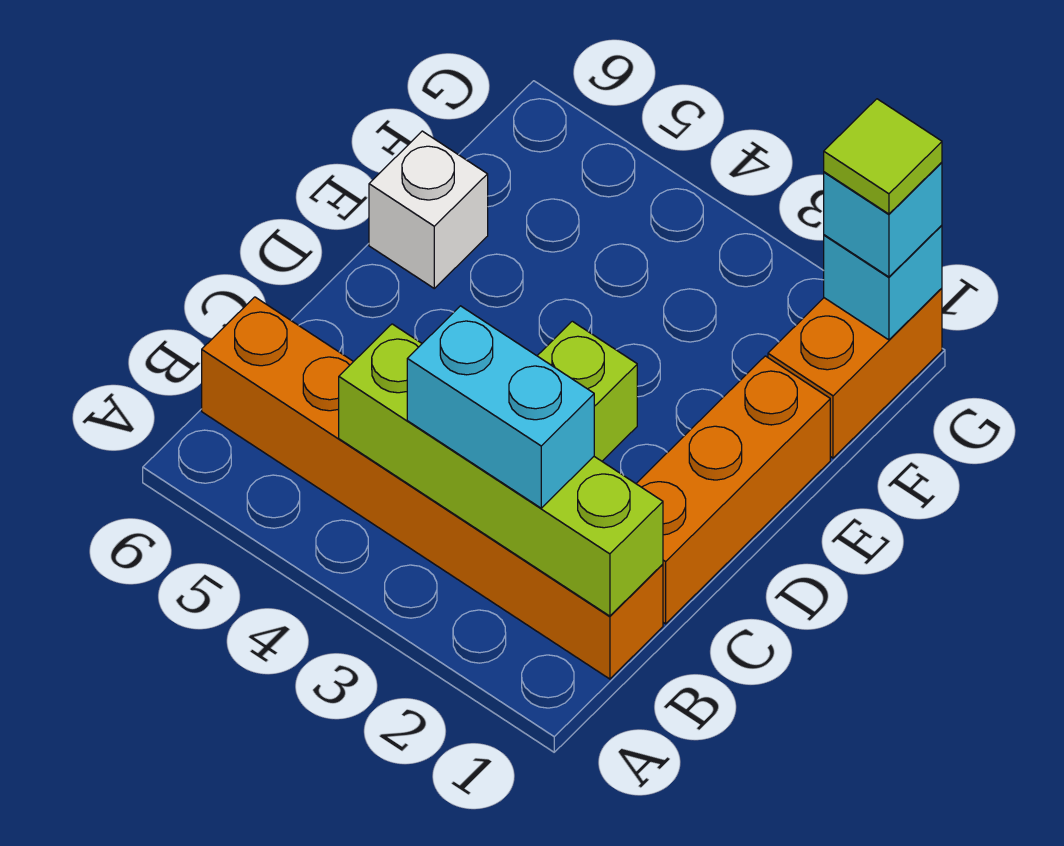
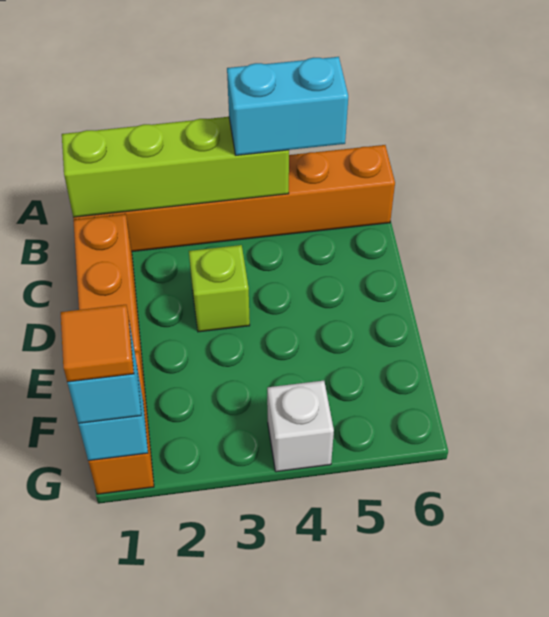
cyan 1x2 brick [407,306,594,508] -> cyan 1x2 brick moved to [227,57,348,155]
white 1x1 brick [369,131,488,288] -> white 1x1 brick moved to [267,381,334,472]
lime 1x1 tile [824,99,942,214] -> orange 1x1 tile [61,305,134,382]

